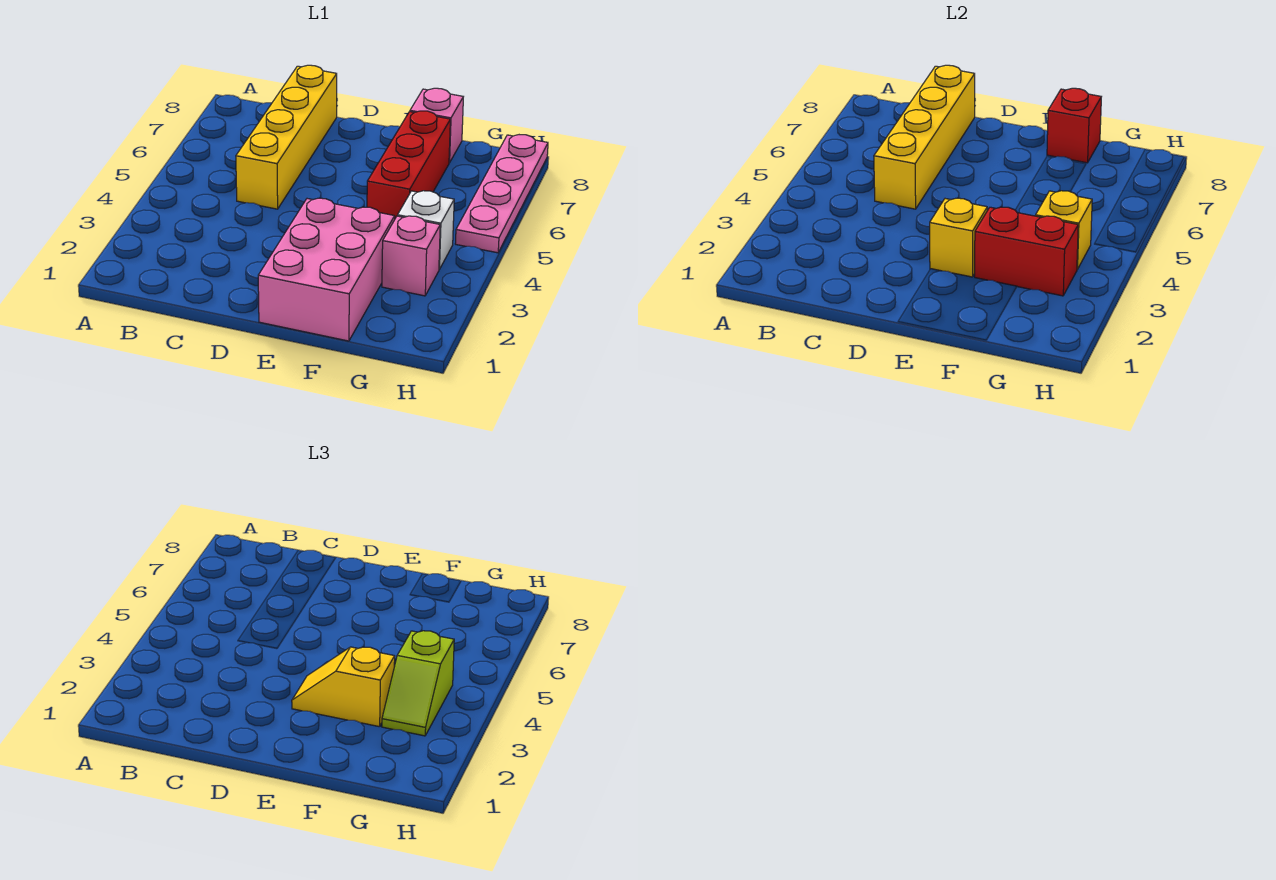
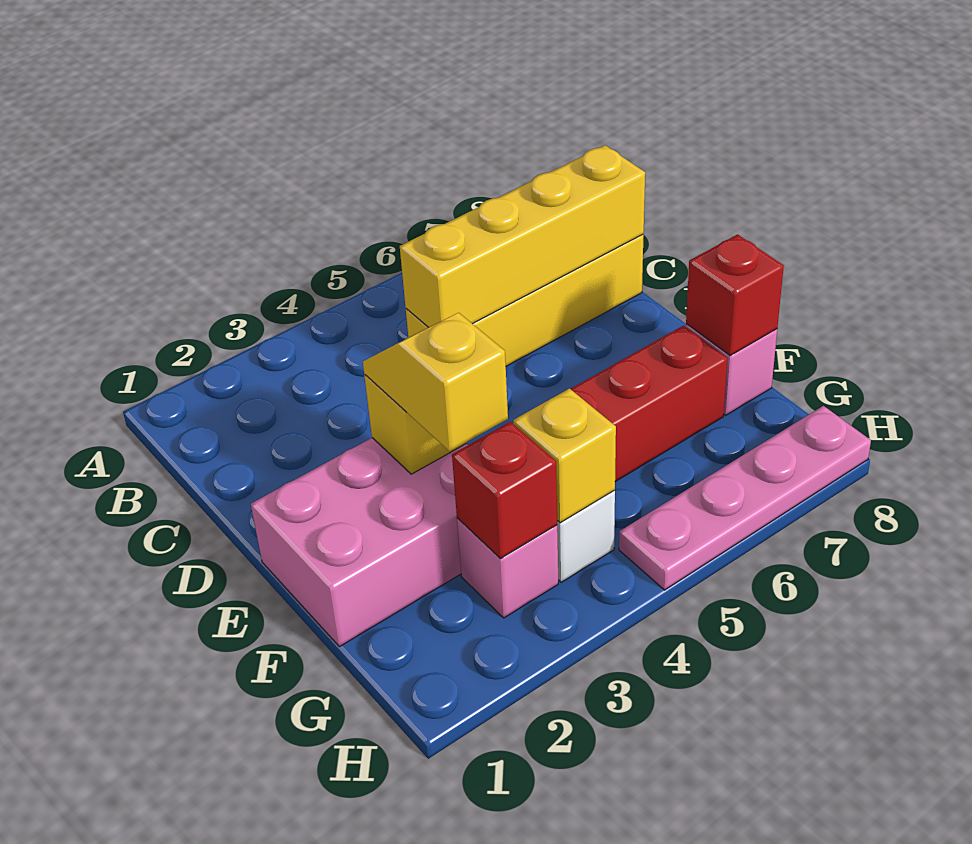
red 1x2 brick [975,207,1078,296] -> red 1x1 brick [452,422,557,559]
lime 1x2 slope [382,631,454,736] -> none

